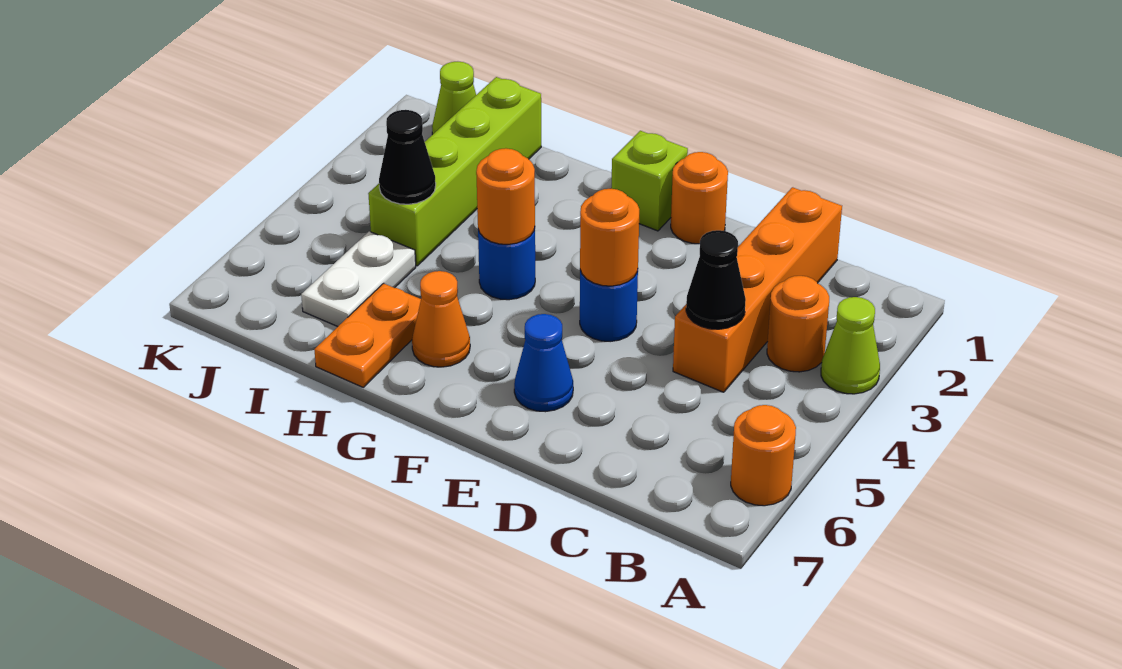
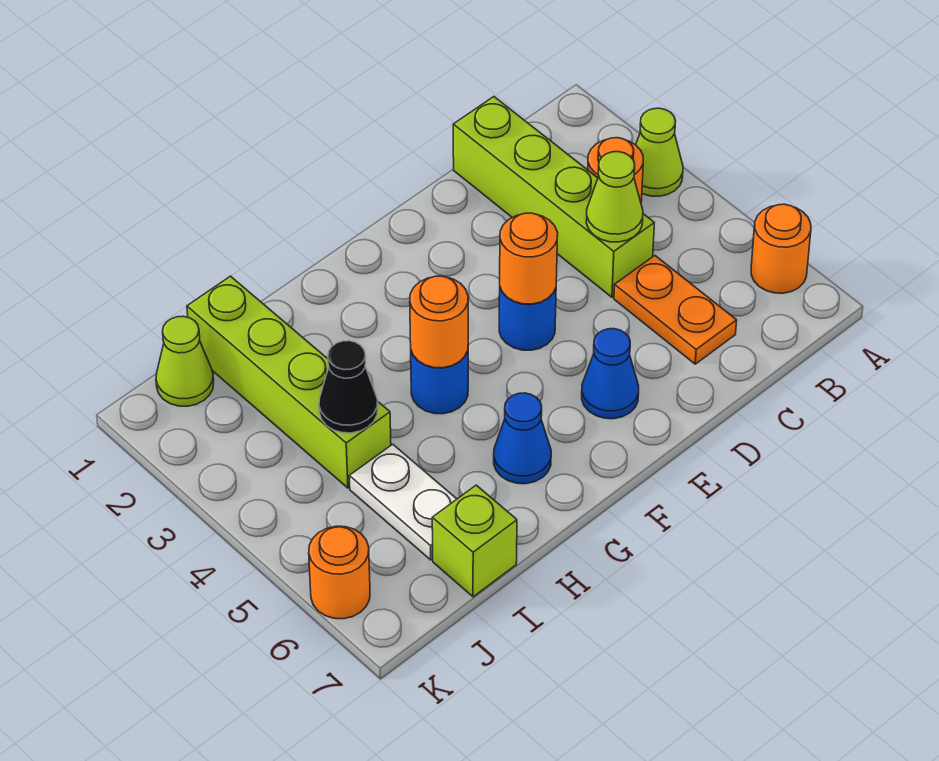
orange 1x4 brick [673,187,842,392] -> lime 1x4 brick [453,97,654,297]
black 1x1 cone [686,230,746,329] -> lime 1x1 cone [586,152,643,242]
orange 1x1 round brick [671,152,728,244] -> orange 1x1 round brick moved to [309,526,370,619]
lime 1x1 brick [612,131,688,231] -> lime 1x1 brick moved to [432,485,517,597]
orange 1x1 cone [412,271,470,367] -> blue 1x1 cone [494,393,551,484]
orange 1x2 plate [314,283,421,387] -> orange 1x2 plate moved to [614,256,737,364]

